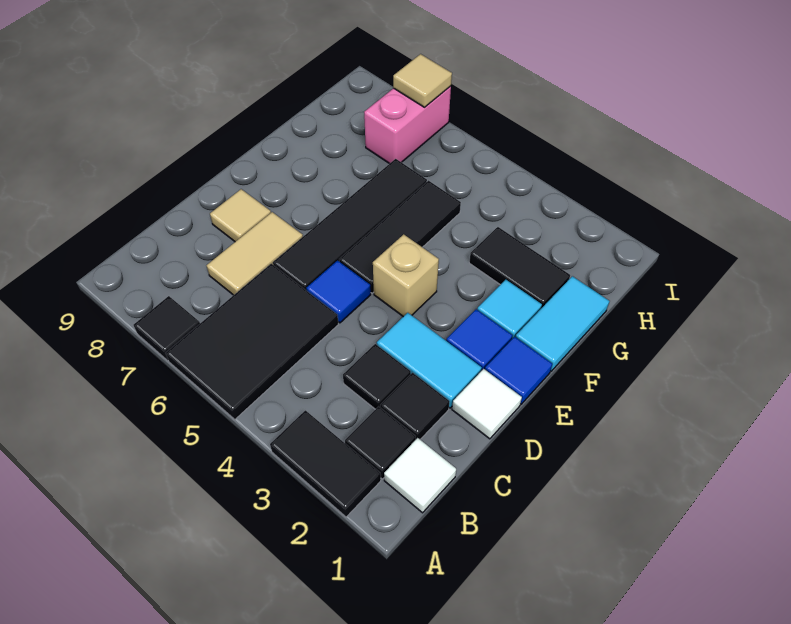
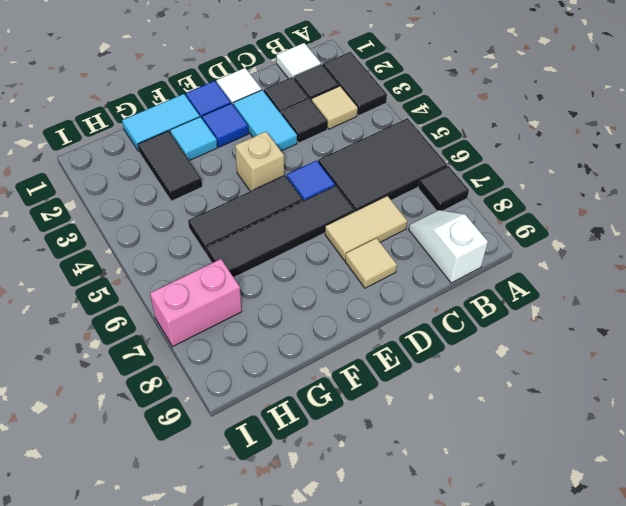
none -> white 1x2 slope [409,210,488,283]
tan 1x1 tile [393,54,452,107] -> tan 1x1 tile moved to [312,86,358,129]

